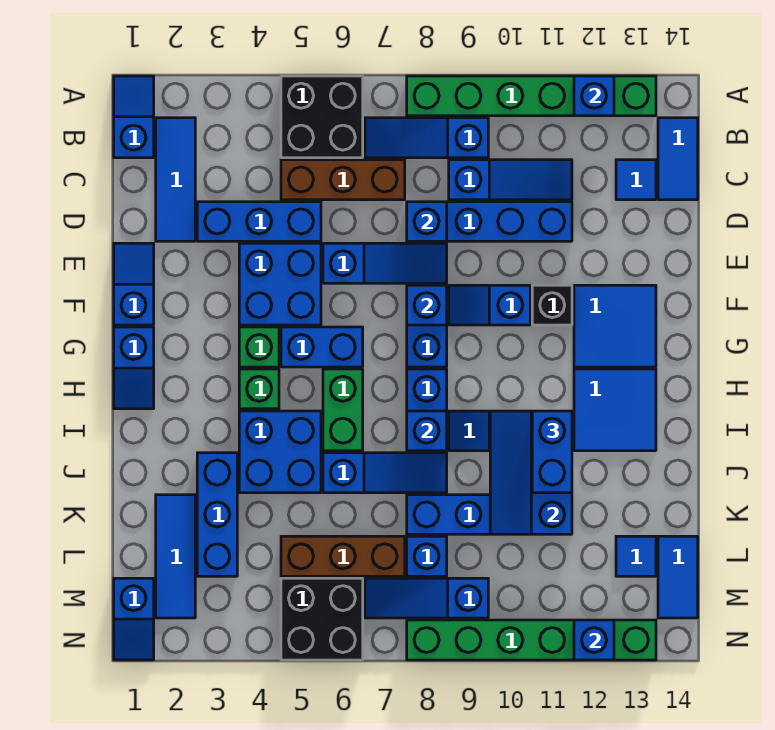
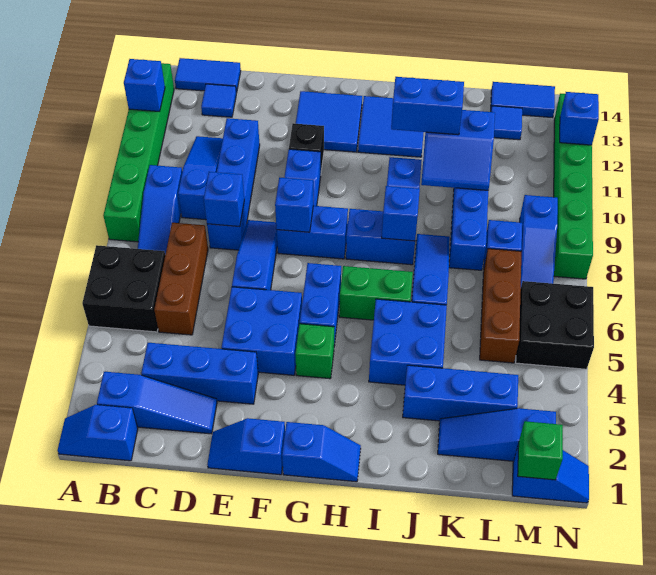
blue 1x3 tile [156,118,195,241] -> blue 1x3 slope [97,372,217,434]
blue 1x3 brick [197,202,321,241] -> blue 1x3 brick turned to [141,343,258,404]
green 1x1 brick [239,369,279,409] -> green 1x1 brick moved to [518,421,563,480]
blue 2x3 slope [490,411,572,534] -> blue 2x2 slope [421,110,495,190]
blue 1x3 tile [156,495,195,618] -> blue 1x3 slope [438,408,556,461]

